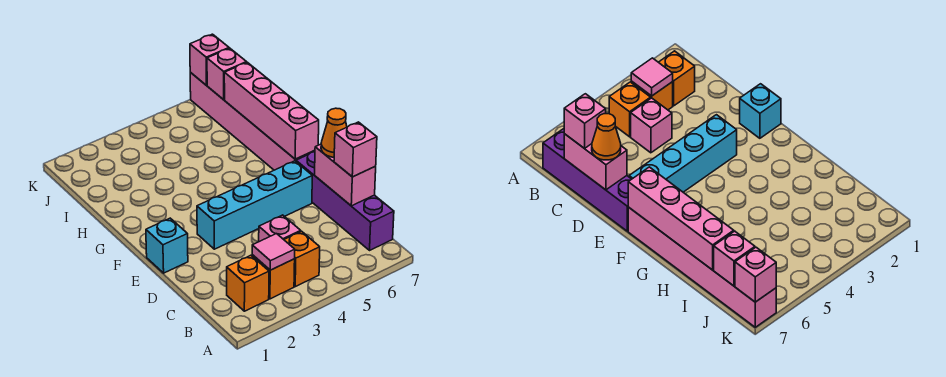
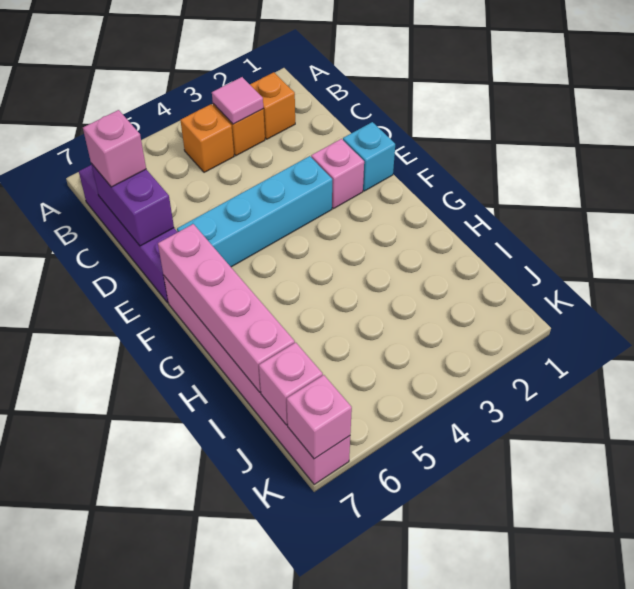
pink 1x1 brick [259,215,301,242] -> pink 1x1 brick moved to [311,139,364,209]
pink 1x2 brick [315,144,376,206] -> purple 1x2 brick [91,164,174,246]
orange 1x1 cone [321,108,347,157] -> none

